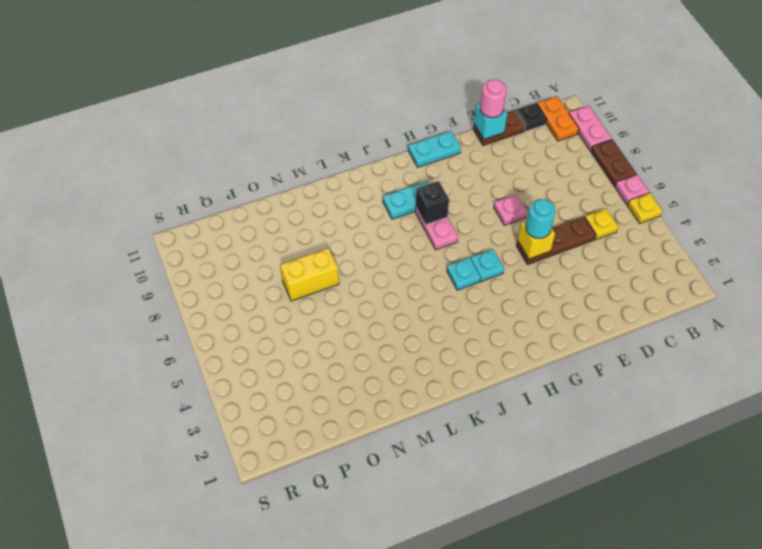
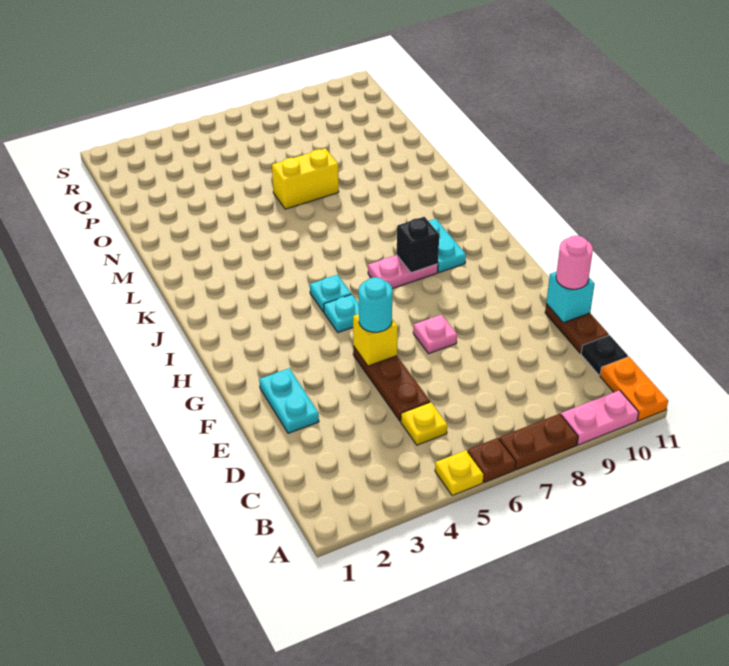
pink 1x1 plate [615,175,649,205] -> brown 1x1 plate [468,438,516,483]
orange 1x2 plate [537,96,579,141] -> orange 1x2 plate turned to [600,357,668,421]
cyan 1x2 plate [408,131,461,167] -> cyan 1x2 plate moved to [259,368,319,433]
yellow 1x2 brick [280,248,339,301] -> yellow 1x2 brick turned to [272,148,339,209]

